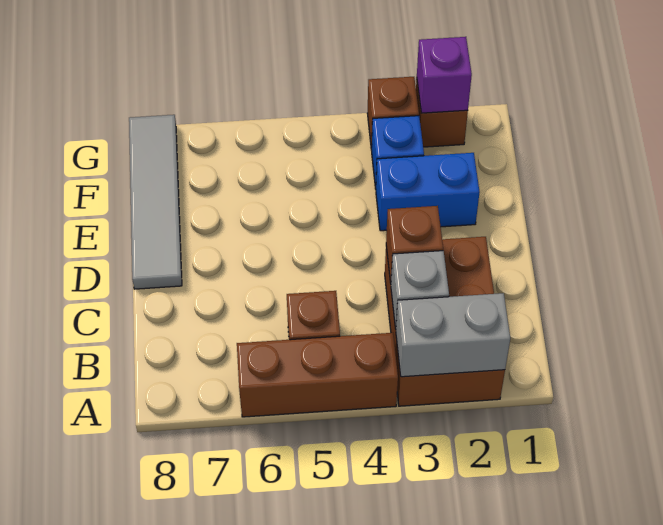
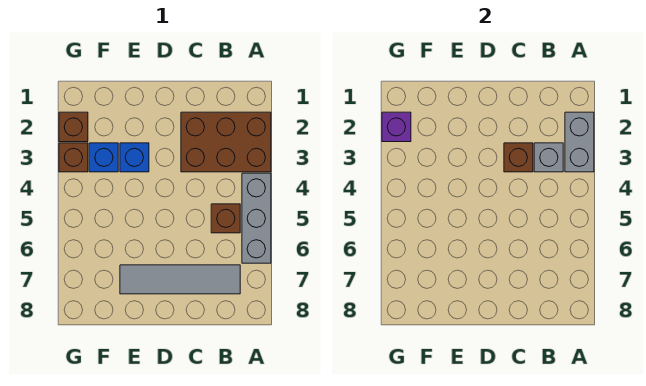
brown 1x3 brick [237,333,398,417] -> grey 1x3 brick [242,173,271,263]
grey 1x4 tile [129,115,182,289] -> grey 1x4 tile moved to [120,265,240,294]
blue 1x2 brick [376,153,480,231] -> blue 1x1 brick [120,143,149,172]

